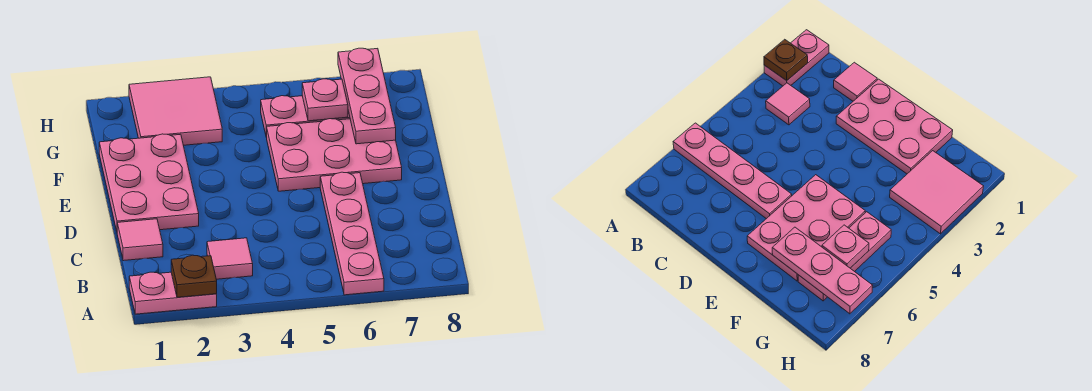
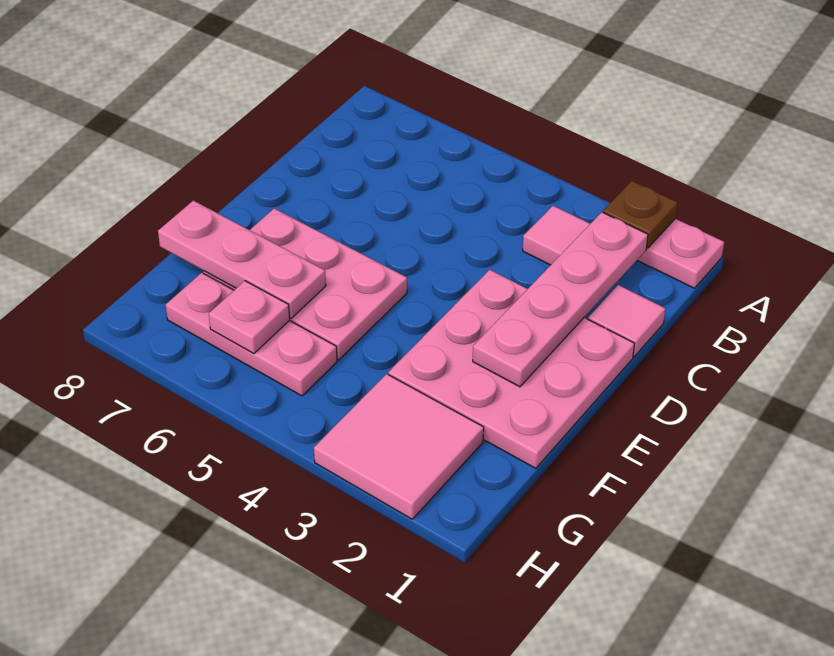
pink 1x4 plate [320,172,384,295] -> pink 1x4 plate moved to [473,212,648,387]
pink 2x3 plate [99,134,199,231] -> pink 3x3 plate [388,270,635,468]
pink 1x3 plate [338,48,396,144] -> pink 1x3 plate turned to [158,201,326,318]

